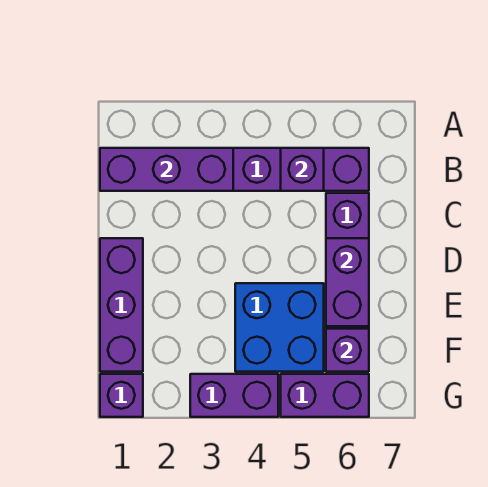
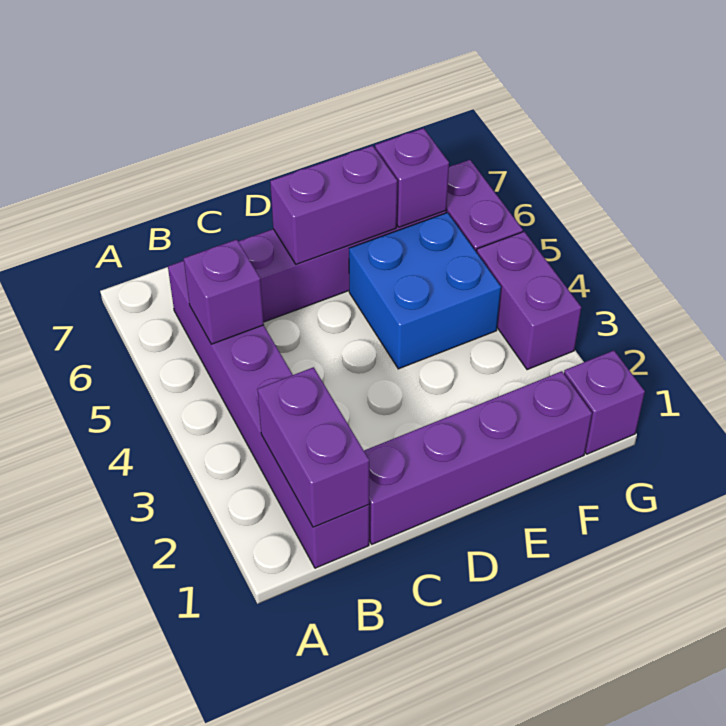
purple 1x3 brick [100,148,233,191] -> purple 1x2 brick [257,367,369,527]
purple 1x3 brick [100,238,143,372] -> purple 1x4 brick [364,371,592,544]

